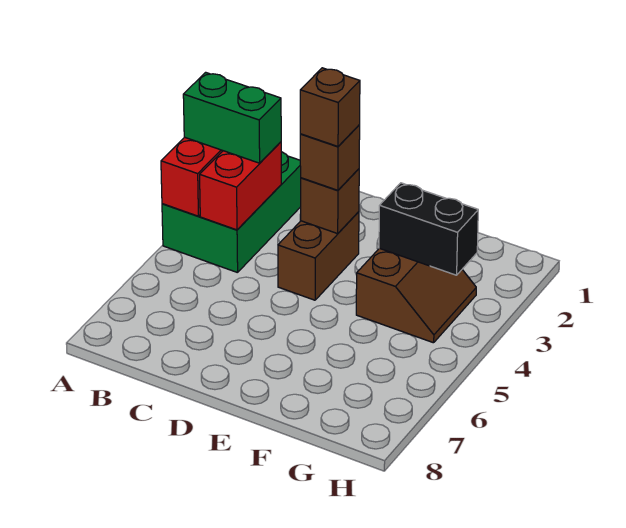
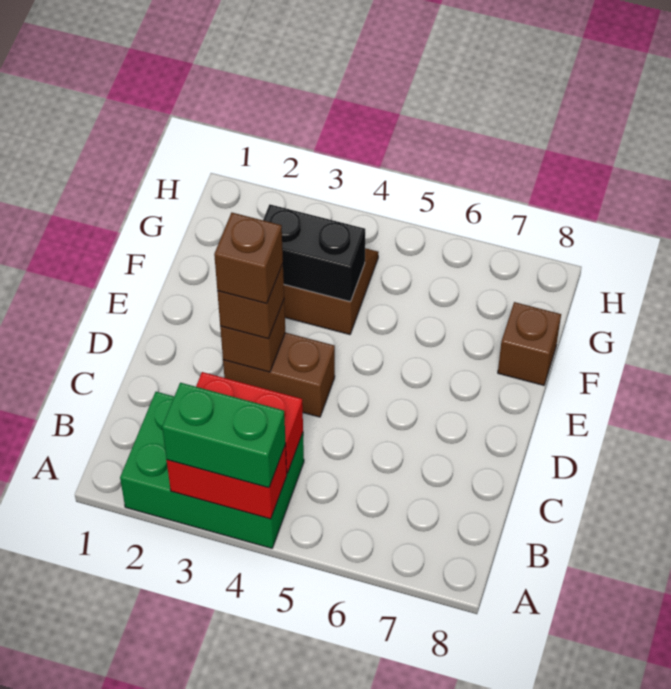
green 1x2 brick [183,72,281,163] -> green 1x2 brick turned to [162,383,286,488]
black 1x2 brick [379,183,478,275] -> black 1x2 brick turned to [263,204,365,302]
none -> brown 1x1 brick [498,302,561,385]

